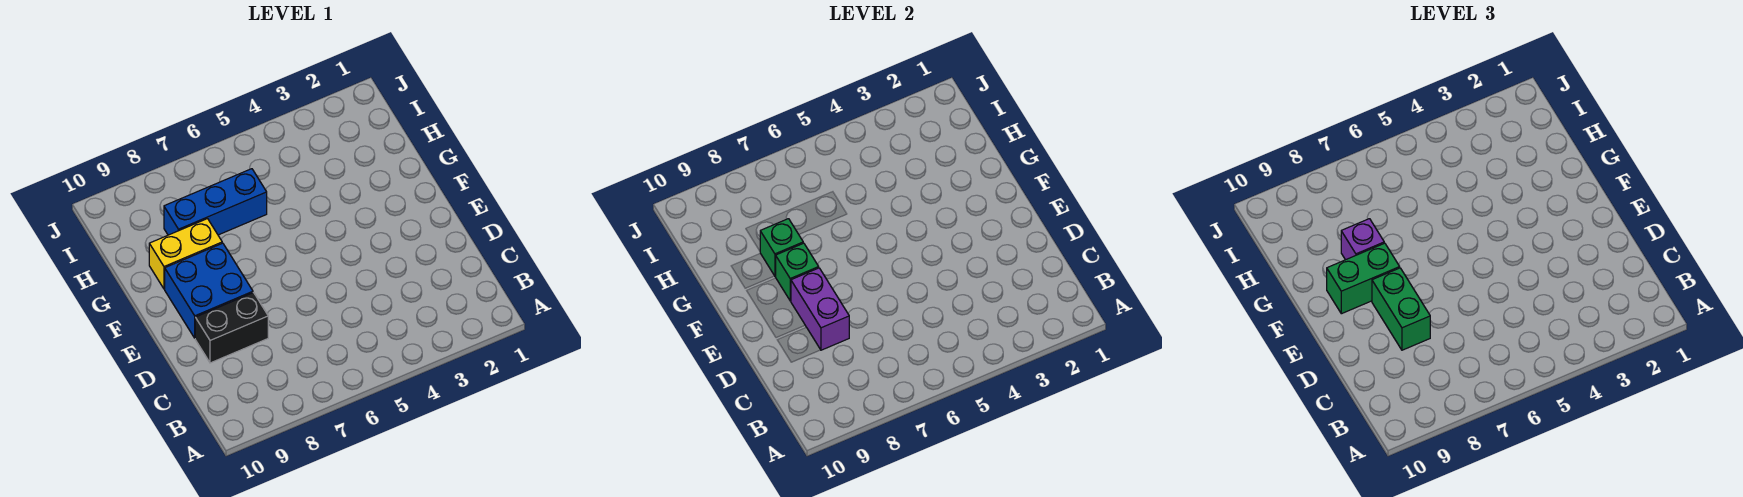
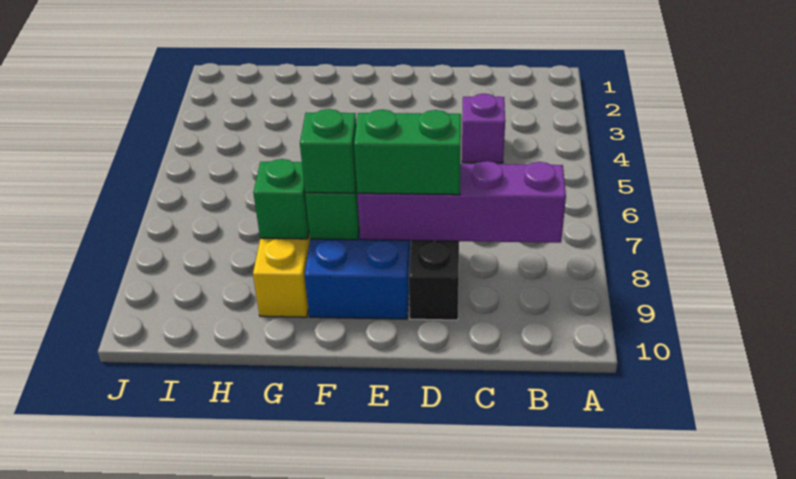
purple 1x2 brick [791,268,849,350] -> purple 1x4 brick [357,161,566,243]
green 1x2 brick [1327,243,1400,314] -> green 1x1 brick [300,109,356,193]
purple 1x1 brick [1341,219,1384,260] -> purple 1x1 brick moved to [462,94,505,163]
blue 1x3 brick [164,169,267,235] -> none

